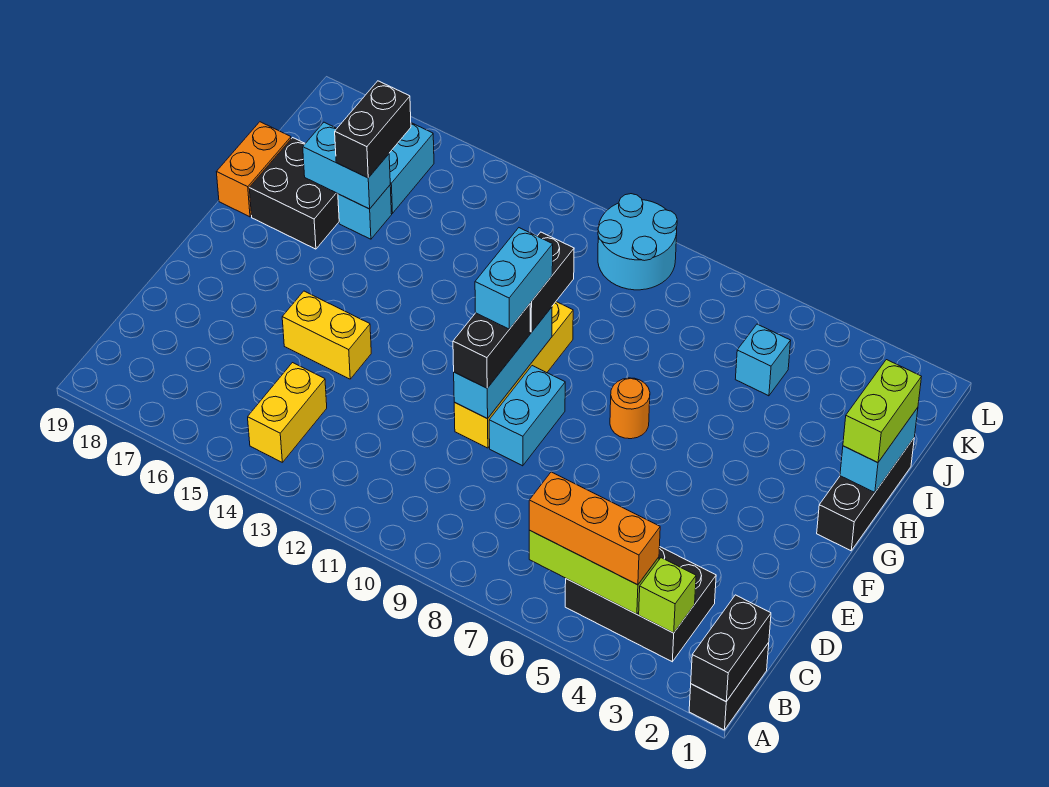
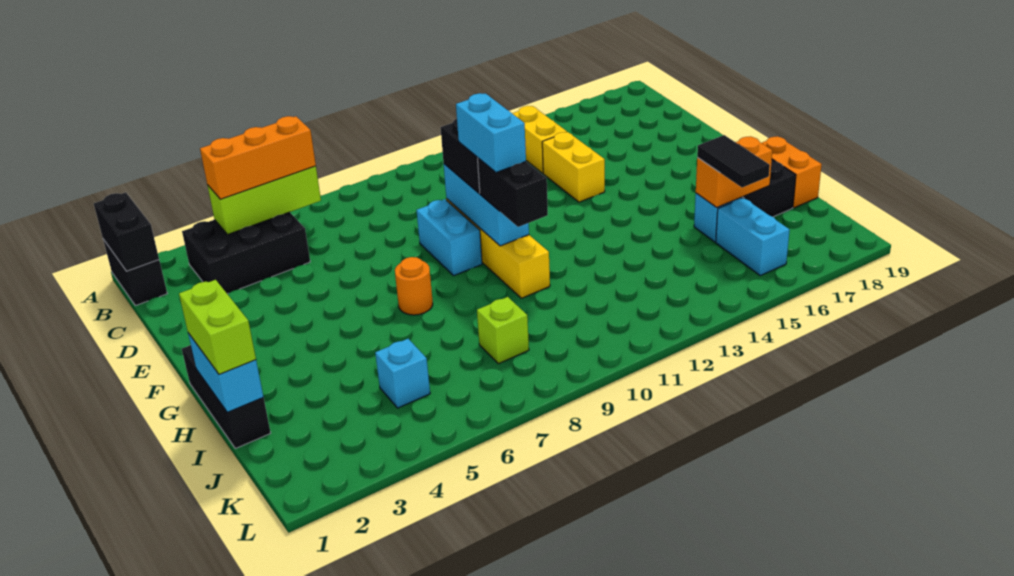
lime 1x1 brick [639,558,696,633] -> lime 1x1 brick moved to [477,297,529,364]
yellow 1x2 brick [282,291,371,379] -> yellow 1x2 brick turned to [542,132,605,202]
cyan 1x2 brick [303,122,390,209] -> orange 1x2 brick [696,136,772,207]
black 1x2 brick [335,81,411,178] -> black 1x2 tile [697,135,770,187]
cyan 2x2 round brick [598,194,677,290] -> none

